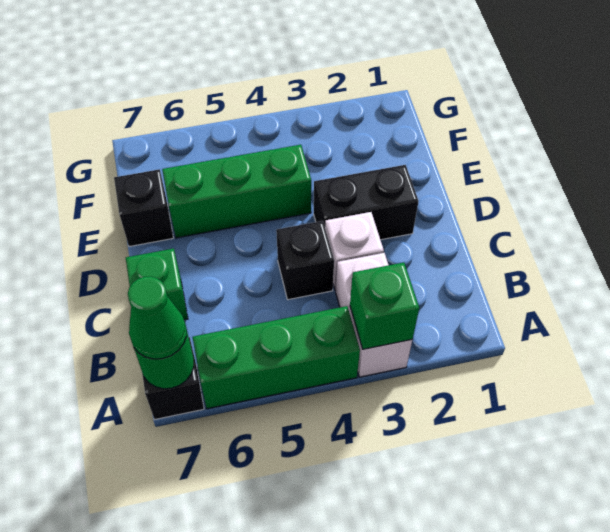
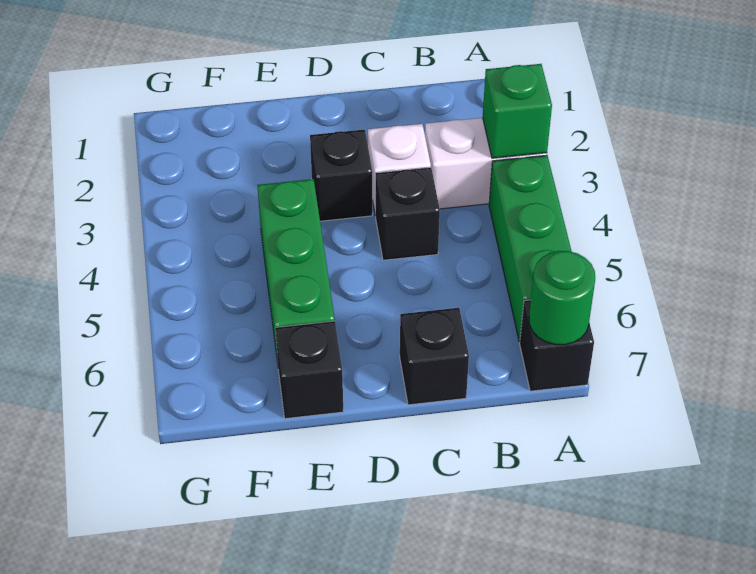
green 1x1 cone [128,276,187,359] -> none
green 1x1 brick [126,249,188,320] -> black 1x1 brick [400,308,469,405]
black 1x2 brick [314,165,419,240] -> black 1x1 brick [310,130,372,221]

